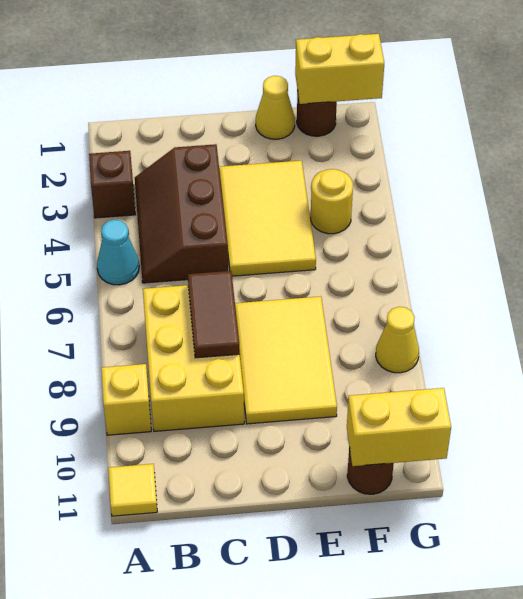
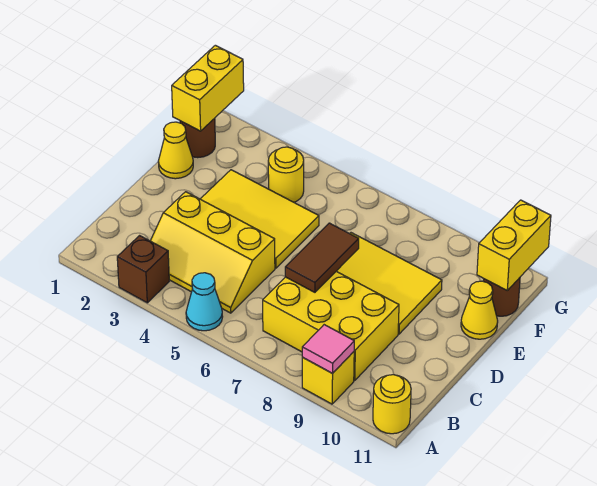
none -> pink 1x1 tile [302,325,354,373]
yellow 1x1 tile [108,464,157,516] -> yellow 1x1 round brick [373,375,411,434]
brown 2x3 slope [135,144,228,283] -> yellow 2x3 slope [151,192,275,313]
brown 1x2 tile [188,271,240,358] -> brown 1x2 tile turned to [285,223,359,292]
yellow 1x1 cone [376,307,419,373] -> yellow 1x1 cone moved to [461,281,498,339]

